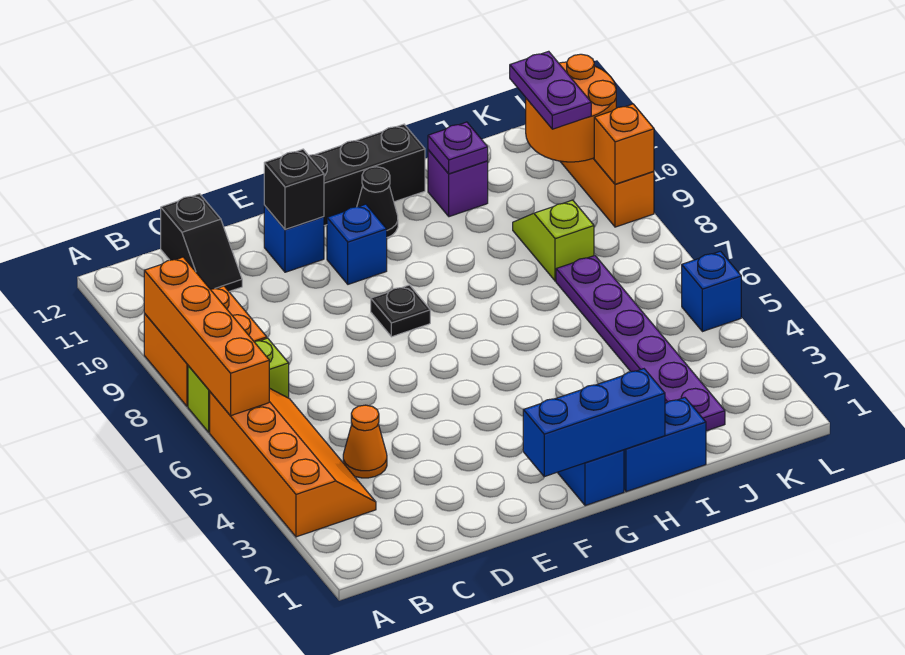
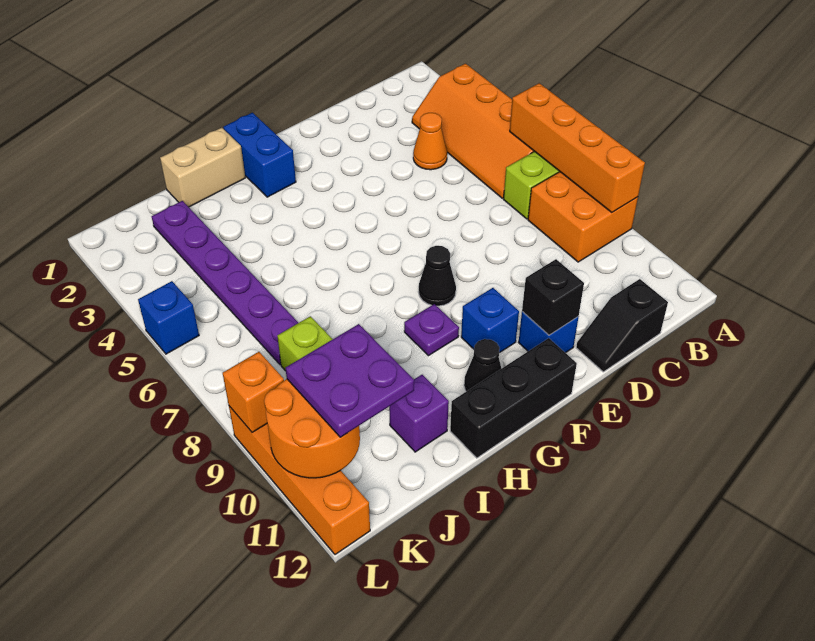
black 1x2 slope [161,194,242,291] -> black 1x2 slope turned to [576,279,668,372]
blue 1x3 brick [523,369,665,477] -> none
black 1x1 plate [371,285,430,337] -> black 1x1 cone [419,246,456,306]
blue 1x2 brick [624,398,706,492] -> tan 1x2 brick [160,128,245,207]
purple 1x1 plate [428,122,488,174] -> purple 1x1 plate moved to [404,304,459,356]
purple 1x2 plate [510,51,591,129] -> purple 2x2 plate [285,324,414,437]

